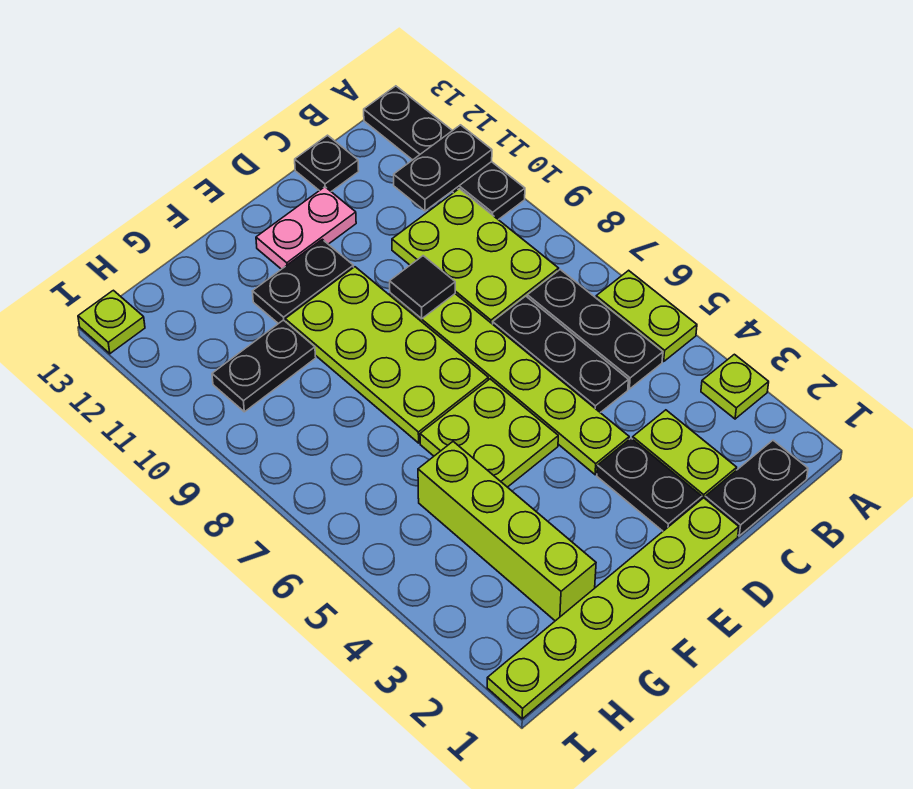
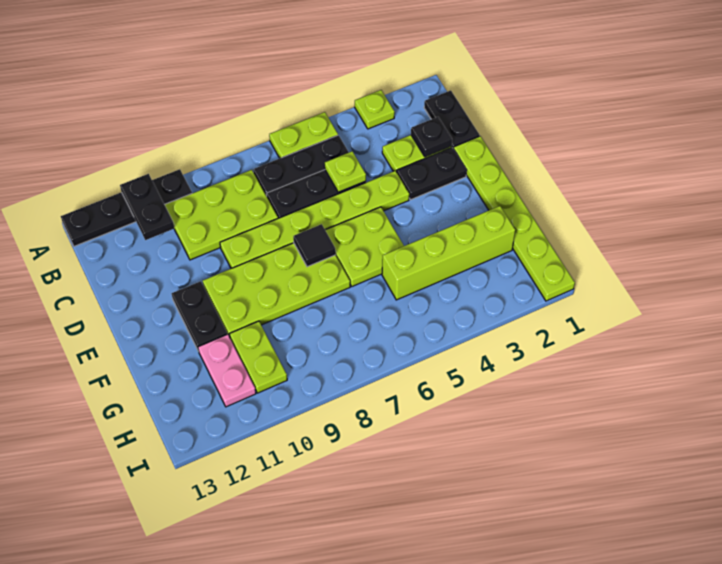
black 1x1 plate [295,135,359,191] -> black 1x1 plate moved to [411,117,452,157]
black 1x1 tile [390,256,455,319] -> black 1x1 tile moved to [293,224,336,267]
pink 1x2 plate [256,187,356,269] -> pink 1x2 plate moved to [198,334,256,407]
black 1x2 plate [212,320,316,412] -> lime 1x2 plate [229,321,287,393]
lime 1x1 plate [78,290,145,354] -> lime 1x1 plate moved to [325,151,366,192]

